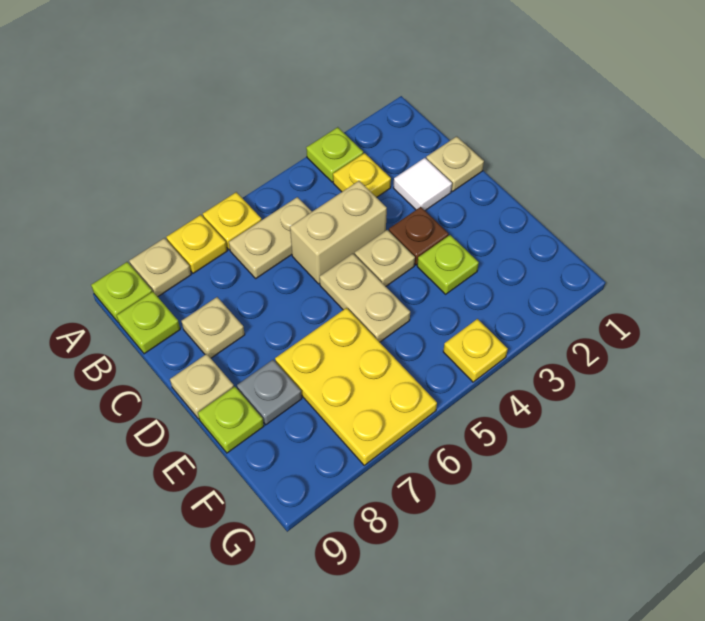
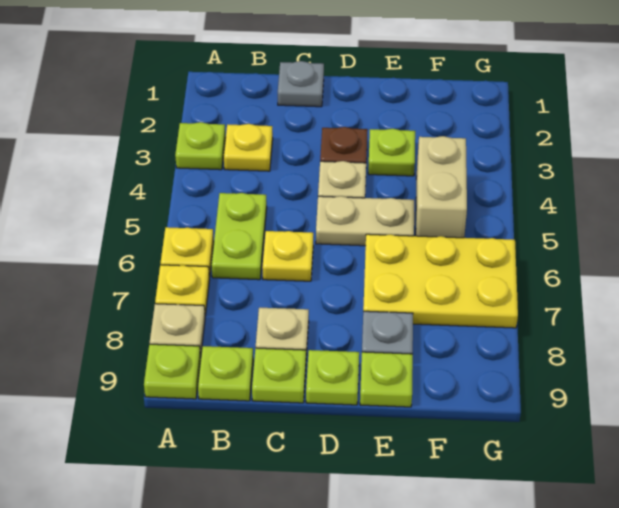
tan 1x2 plate [229,197,312,278] -> lime 1x2 plate [211,193,267,280]
tan 1x1 plate [426,136,484,192] -> grey 1x1 plate [278,61,324,107]
white 1x1 tile [393,158,452,210] -> none
tan 1x2 brick [290,181,387,284] -> tan 1x2 brick moved to [416,136,467,238]
none -> lime 1x1 plate [252,348,306,403]
tan 1x1 plate [170,354,234,419] -> lime 1x1 plate [306,350,359,405]
yellow 1x1 plate [443,319,508,382] -> yellow 1x1 plate moved to [262,231,313,281]

